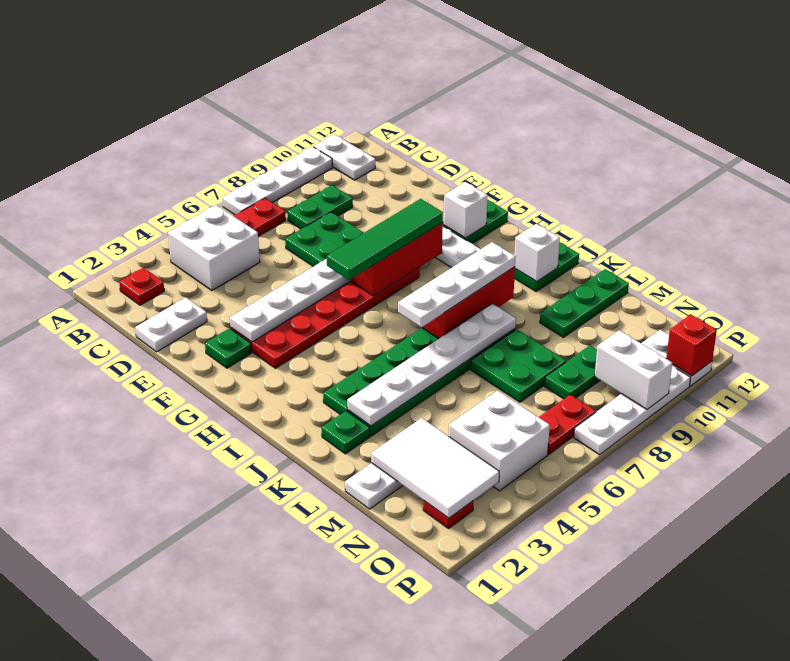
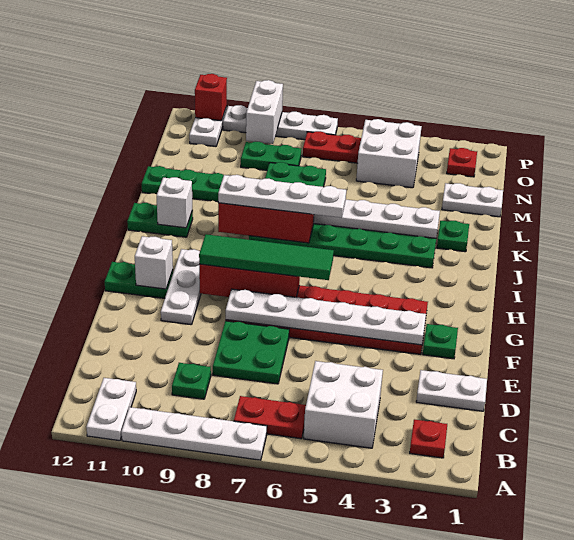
green 1x2 plate [287,185,353,229] -> green 1x1 plate [172,363,211,399]
white 2x3 tile [371,418,499,518] -> none

